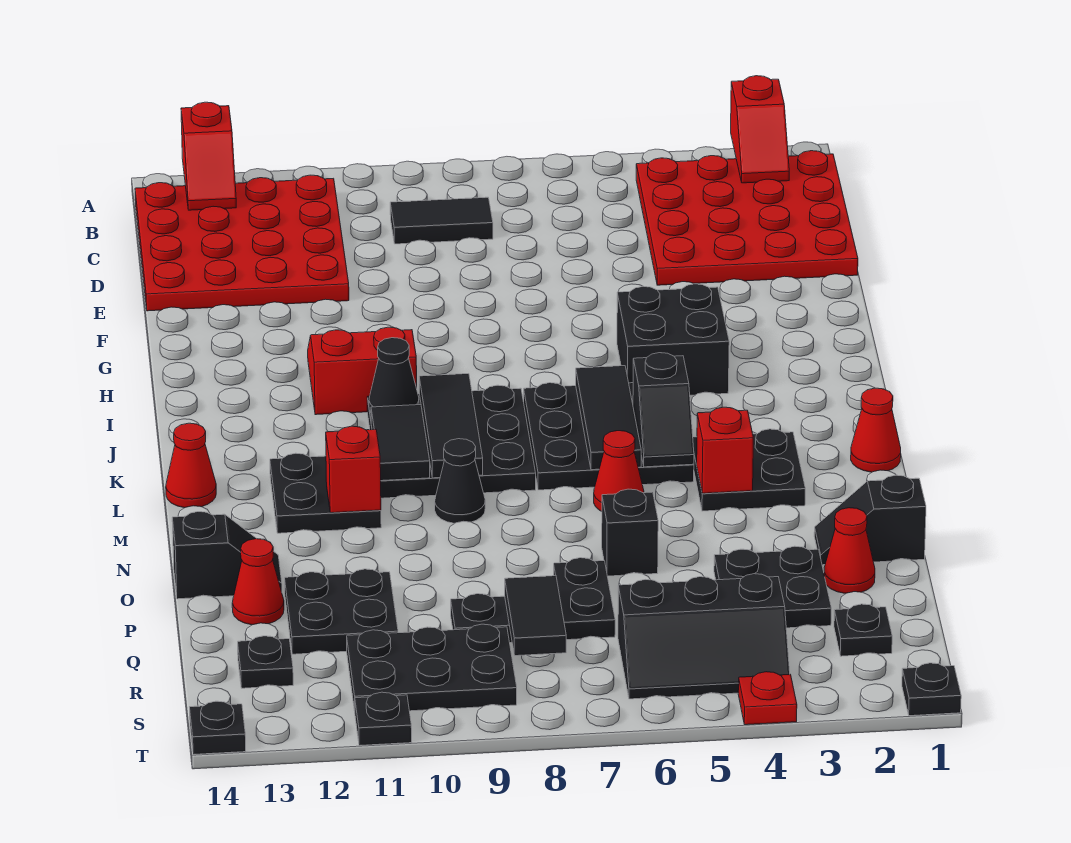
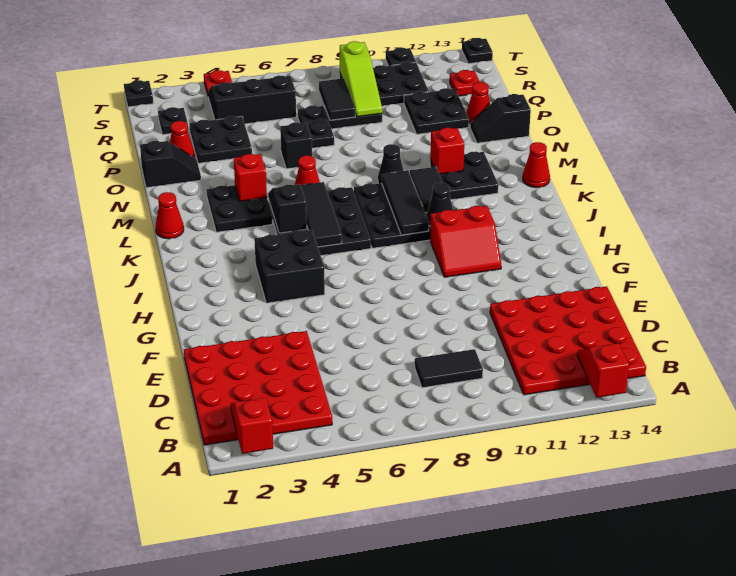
none -> lime 1x3 slope [340,41,382,117]
black 1x1 plate [238,636,293,688] -> red 1x1 plate [450,70,480,96]

